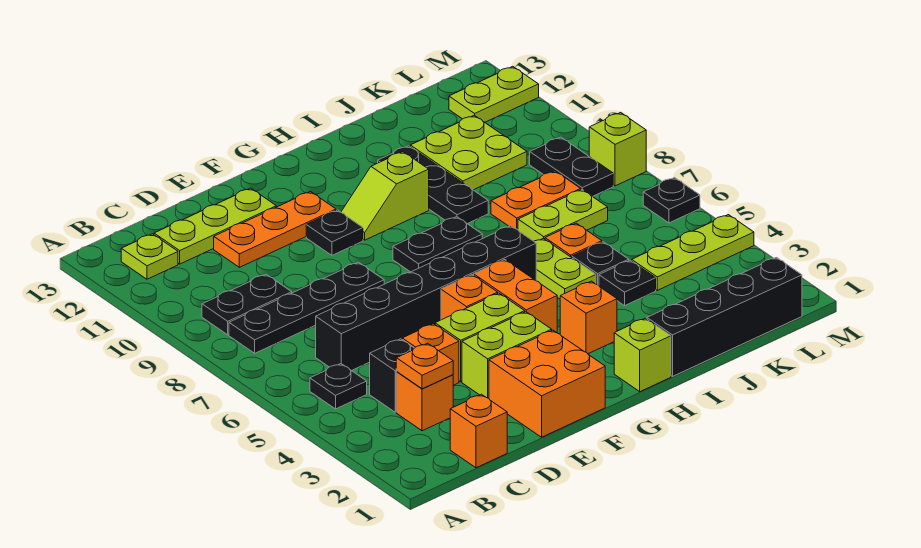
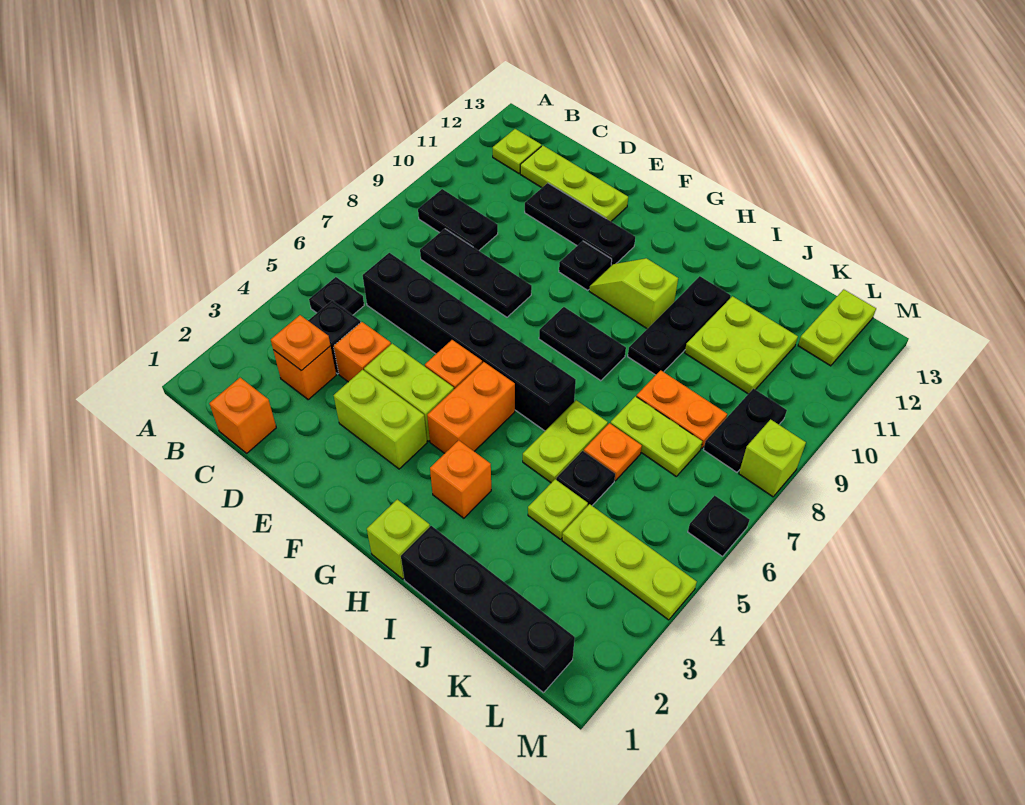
black 1x4 plate [229,262,384,353] -> black 1x3 plate [420,229,532,317]
orange 1x3 plate [214,192,336,267] -> black 1x3 plate [525,183,635,265]
orange 2x2 brick [489,330,605,437] -> none
black 1x1 plate [599,260,656,306] -> lime 1x1 plate [528,479,588,539]
lime 1x2 plate [449,66,539,122] -> lime 1x2 plate turned to [798,289,876,366]

